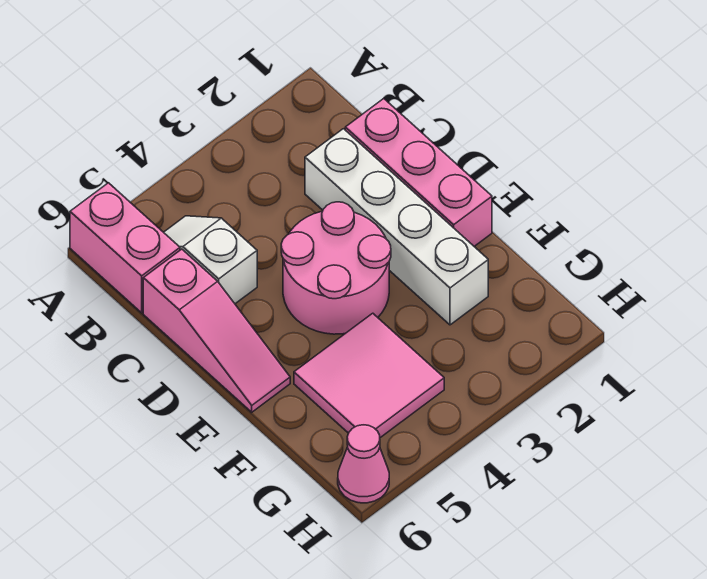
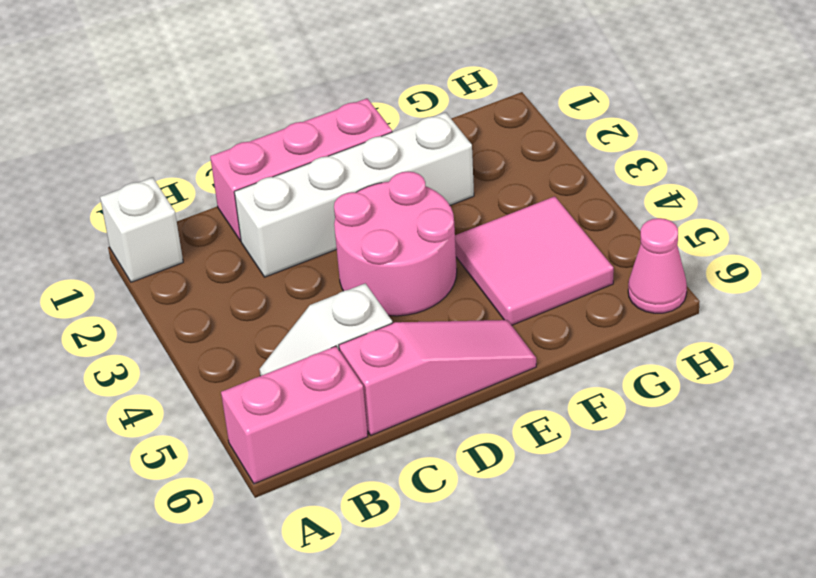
none -> white 1x1 brick [100,177,183,282]

